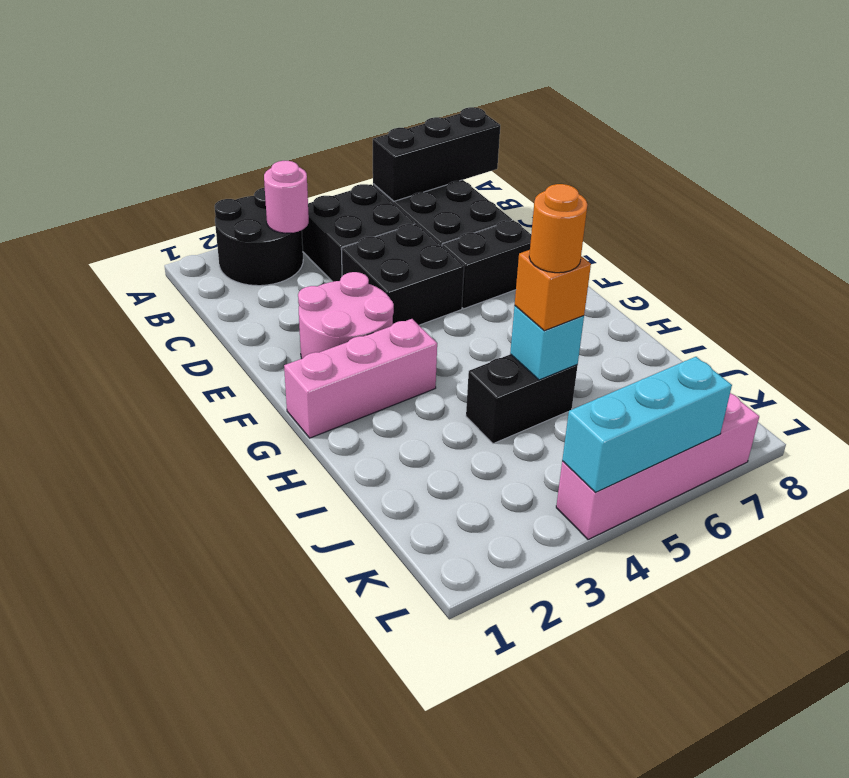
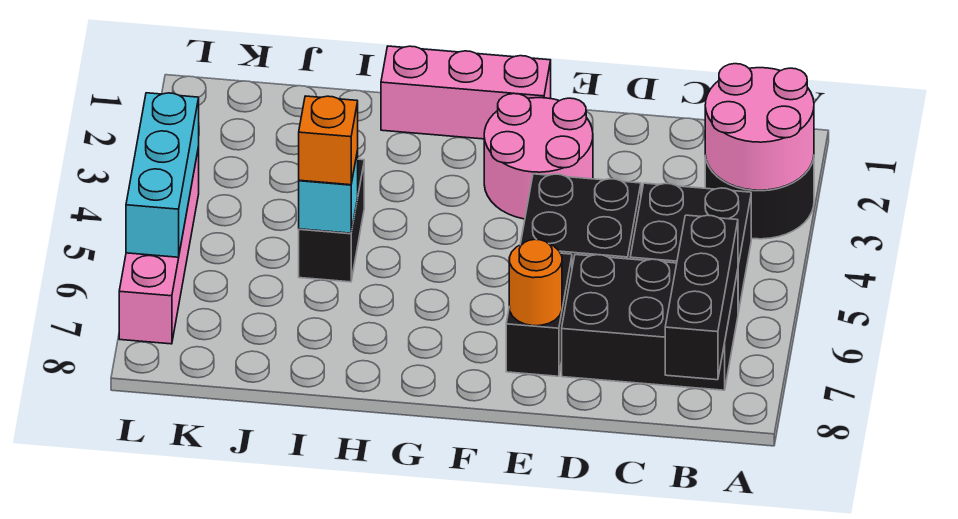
pink 1x1 round brick [264,161,309,233] -> pink 2x2 round brick [705,64,814,190]
pink 1x3 brick [284,319,437,438] -> pink 1x3 brick turned to [381,46,551,139]
orange 1x1 round brick [529,184,587,273] -> orange 1x1 round brick moved to [509,239,562,326]

